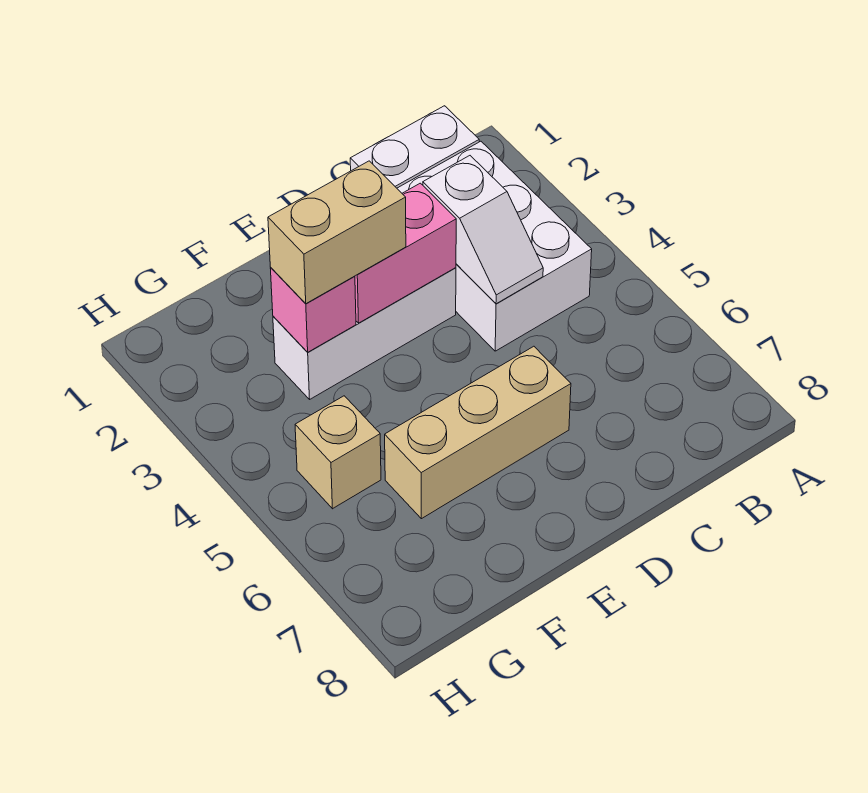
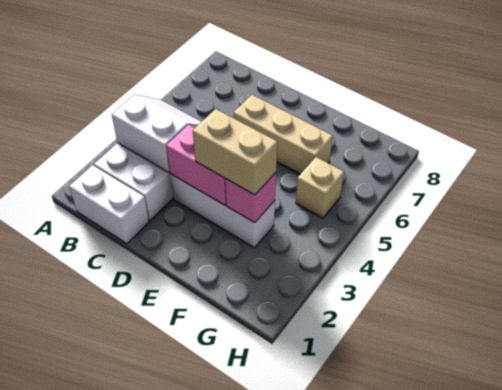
white 1x2 slope [423,156,543,304] -> white 2x2 slope [112,94,201,172]

